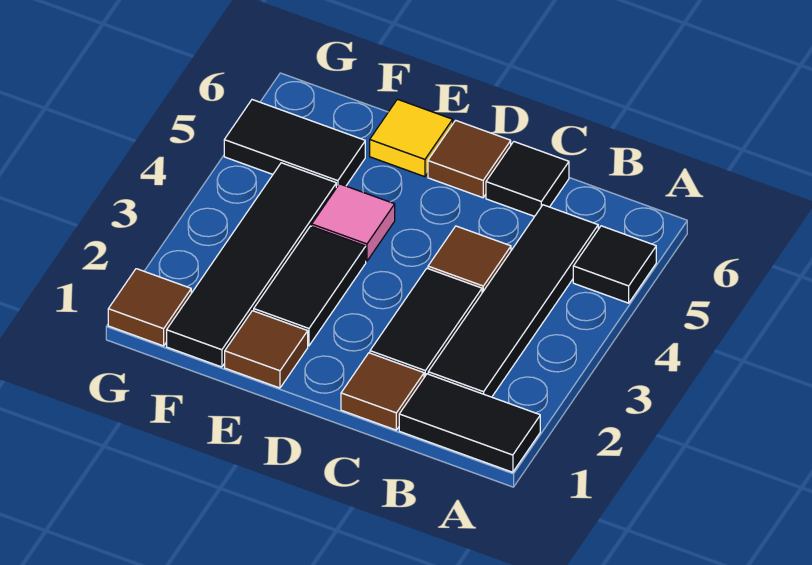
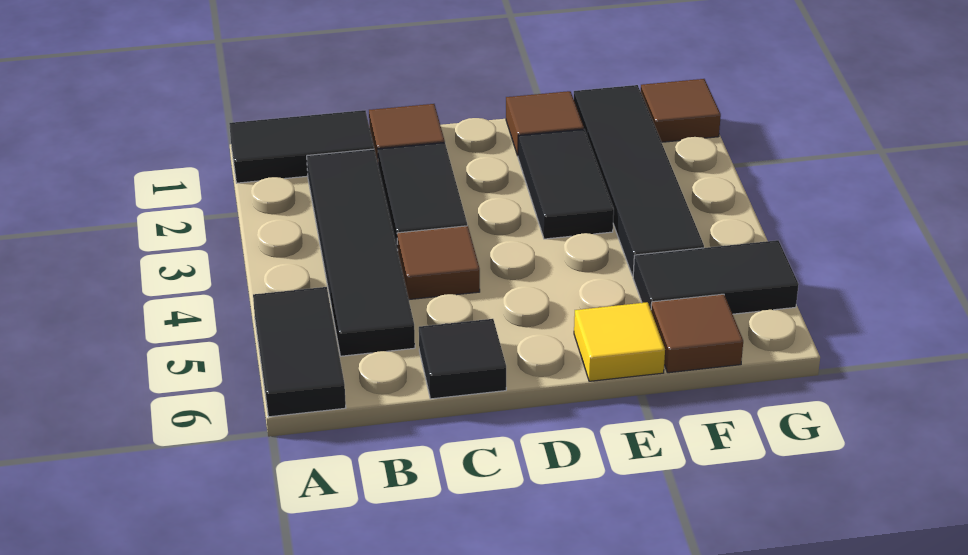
black 1x1 tile [573,226,656,303] -> black 1x2 tile [253,287,346,417]
brown 1x1 tile [428,120,511,198] -> brown 1x1 tile moved to [651,294,743,373]
pink 1x1 tile [312,184,395,261] -> none

